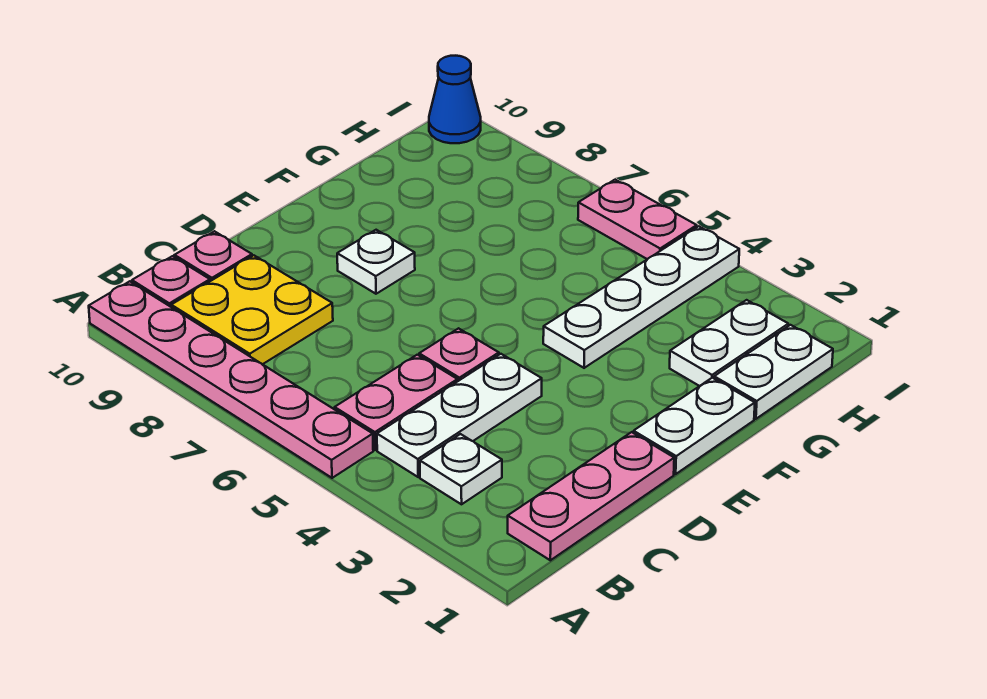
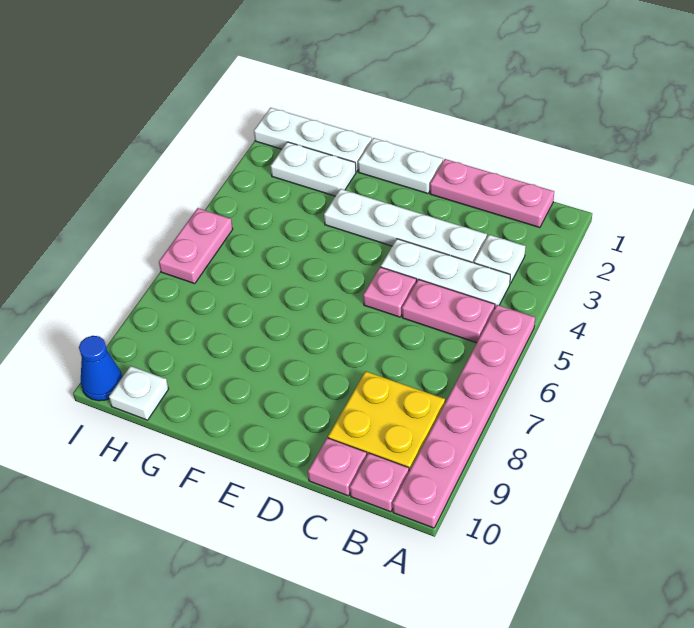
white 1x1 plate [337,230,415,294] -> white 1x1 plate moved to [109,366,169,420]
white 1x4 plate [543,226,739,368] -> white 1x4 plate moved to [324,189,487,263]
white 1x2 plate [714,325,833,419] -> white 1x3 plate [254,108,372,172]

